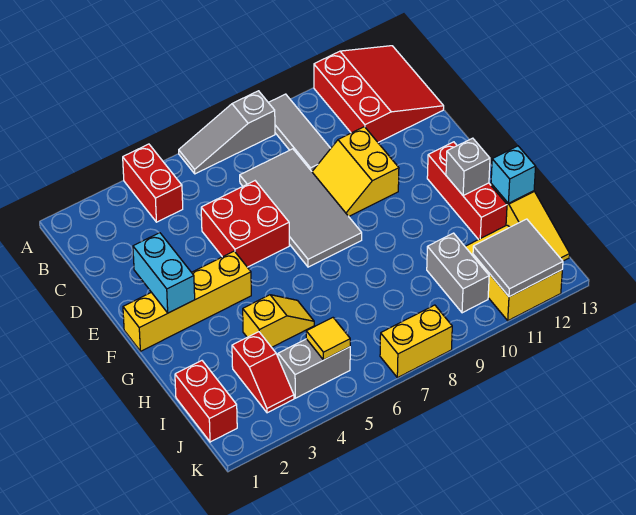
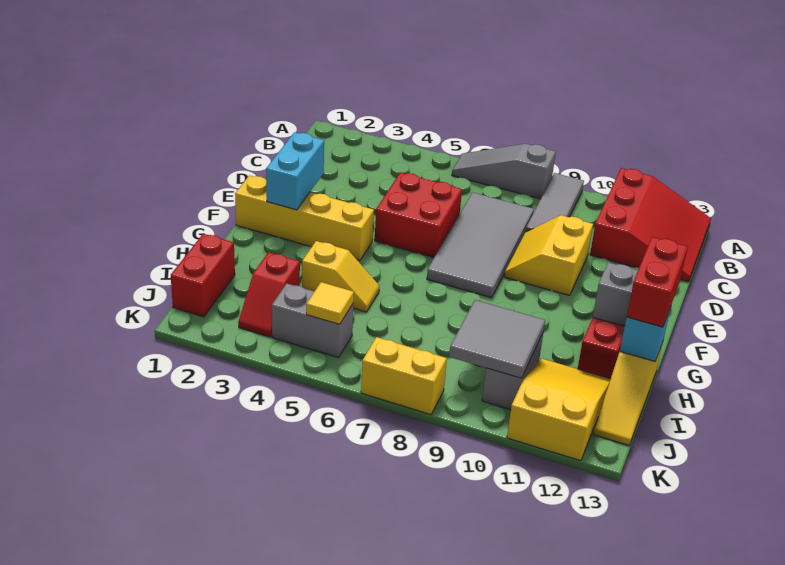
red 1x2 brick [123,144,183,222] -> red 1x2 brick moved to [627,237,688,327]
grey 2x2 tile [473,219,563,297] -> grey 2x2 tile moved to [449,300,545,378]

